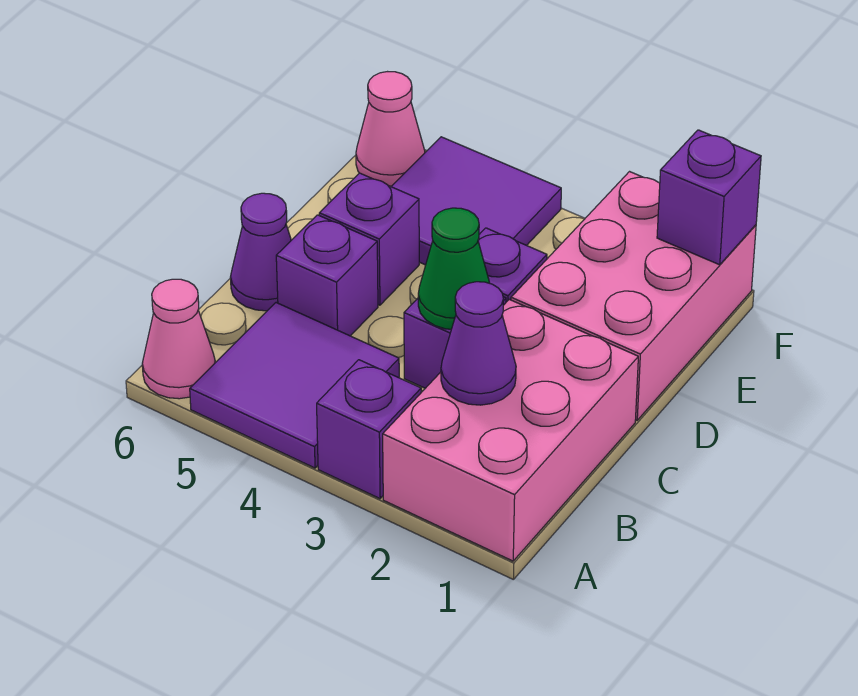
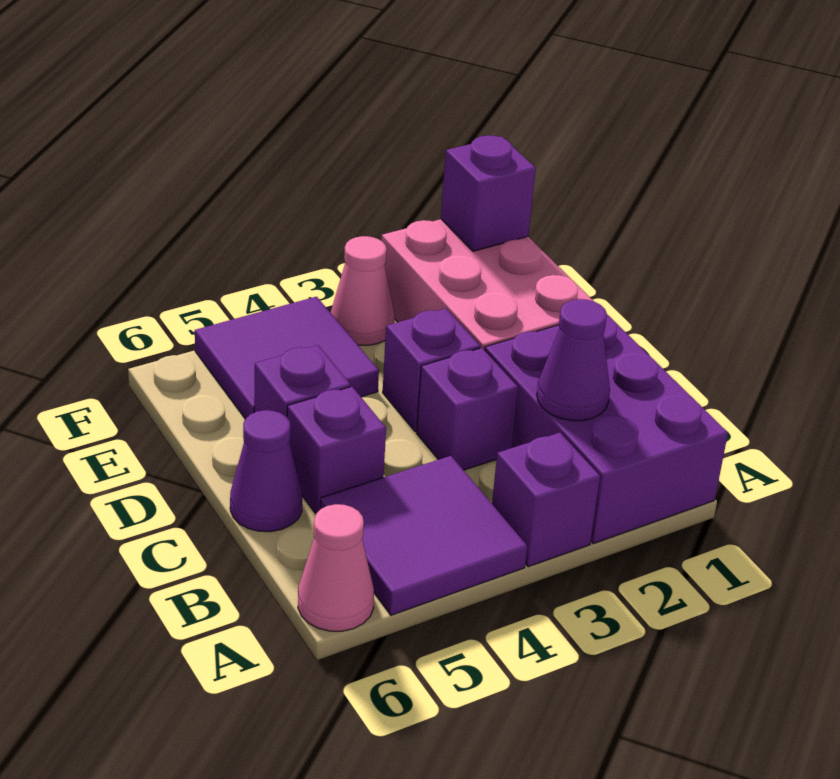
pink 2x3 brick [383,299,638,561] -> purple 2x3 brick [485,315,728,543]
green 1x1 cone [418,208,490,329] -> none
pink 1x1 cone [356,72,425,186] -> pink 1x1 cone moved to [331,236,395,345]

